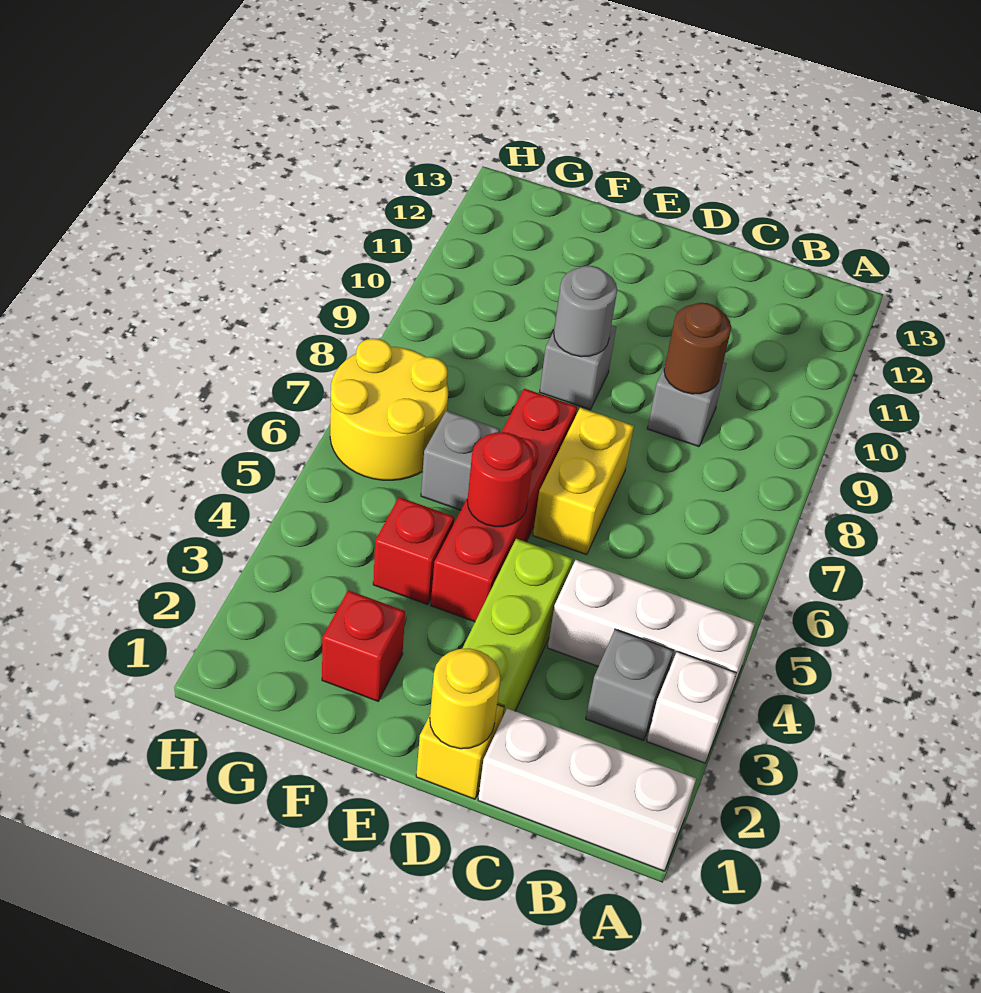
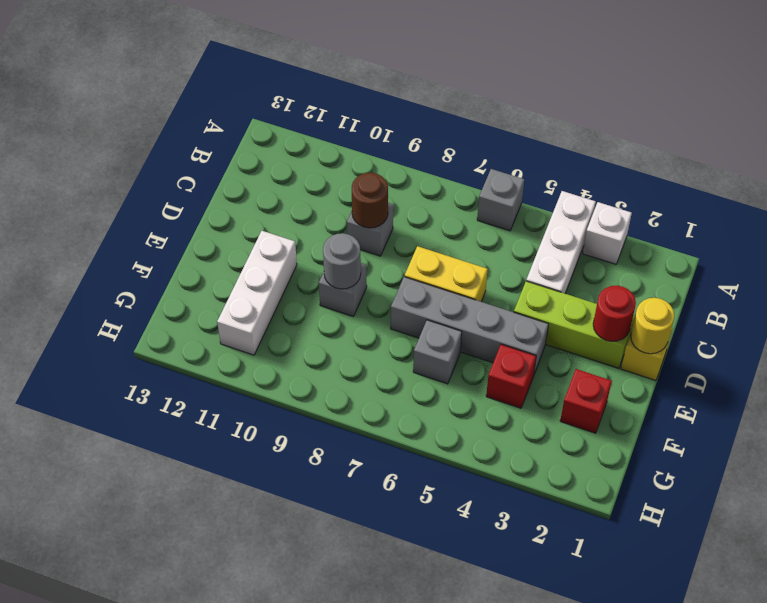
white 1x3 brick [478,708,696,871] -> white 1x3 brick moved to [217,231,297,355]
grey 1x1 brick [586,629,674,740] -> grey 1x1 brick moved to [477,169,524,231]
red 1x4 brick [431,389,577,622] -> grey 1x4 brick [391,277,548,376]
red 1x1 round brick [467,432,533,527] -> red 1x1 round brick moved to [593,286,636,341]
yellow 2x2 round brick [330,338,448,480] -> none

